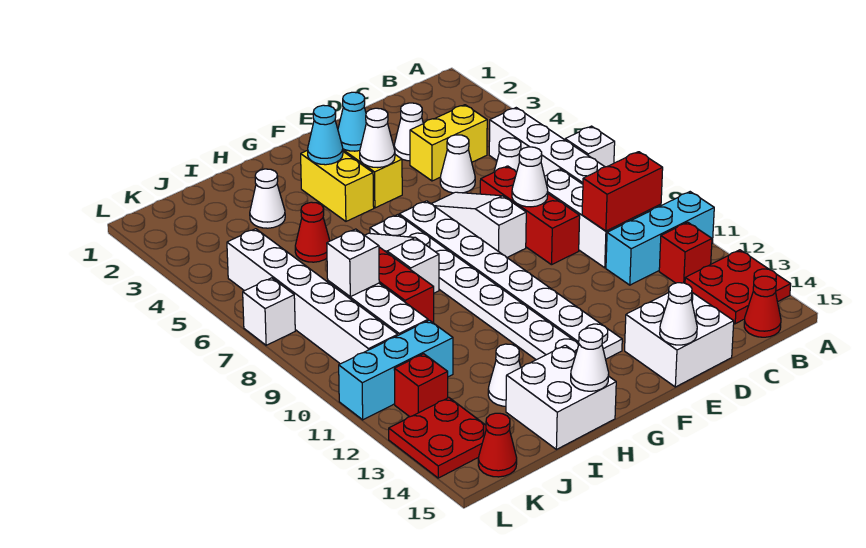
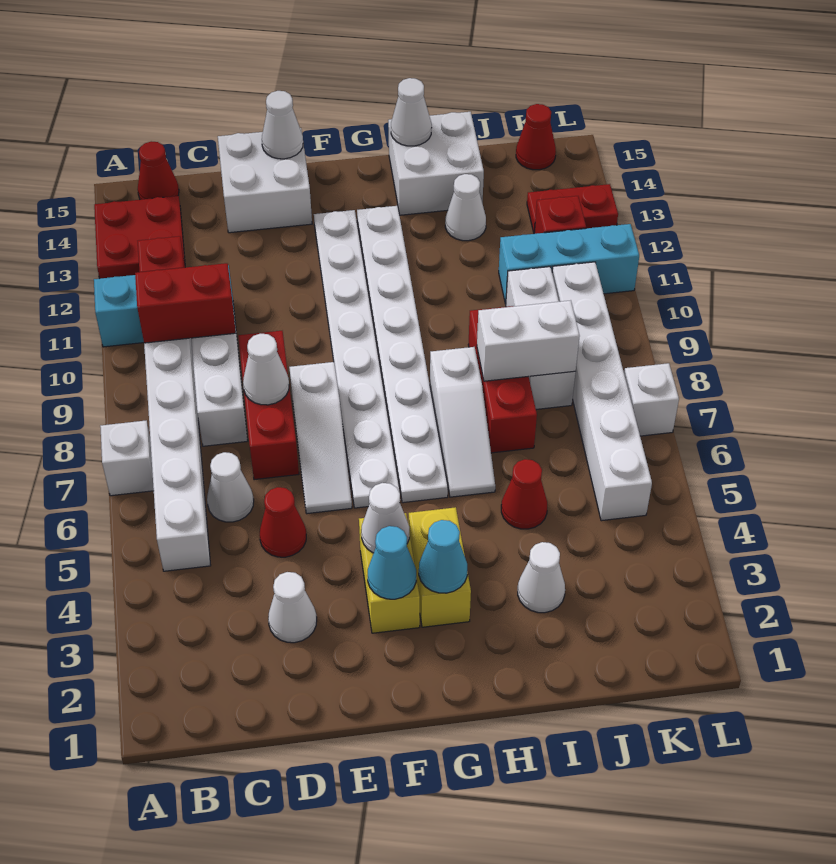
yellow 1x2 brick [410,105,487,181] -> none
white 1x1 cone [440,135,475,193] -> red 1x1 cone [260,487,306,557]
white 1x1 brick [327,229,379,297] -> white 1x2 brick [477,300,580,381]
red 2x2 plate [389,398,486,478] -> red 1x2 plate [527,184,618,232]

